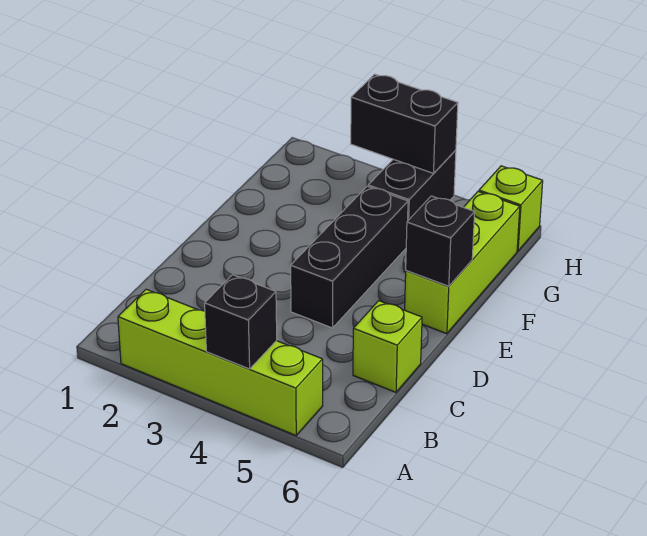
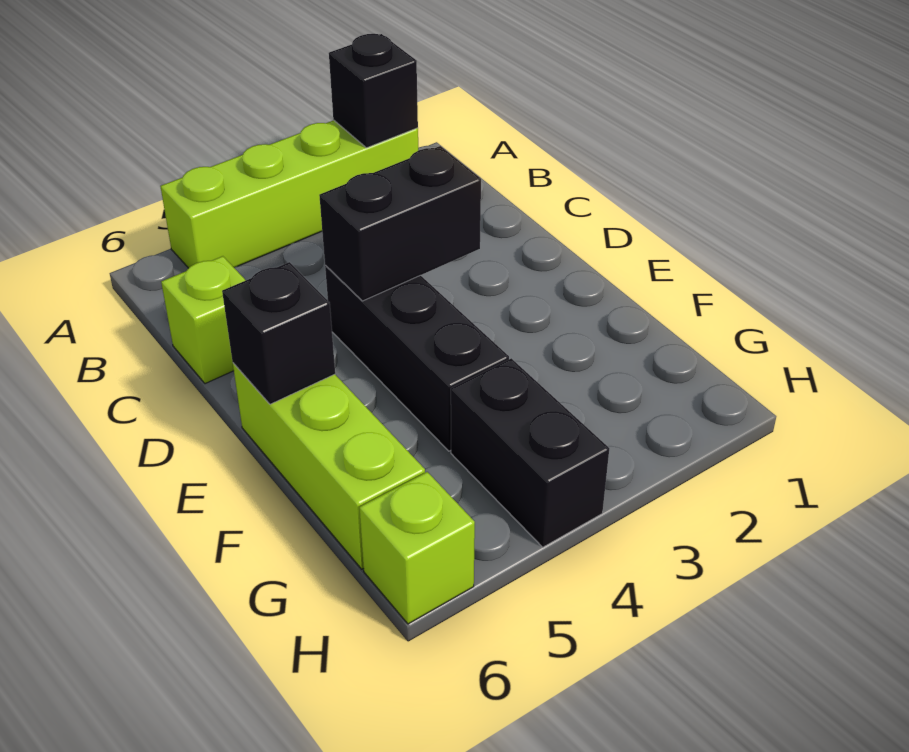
black 1x1 brick [205,275,277,369] -> black 1x1 brick moved to [329,34,418,148]
black 1x2 brick [351,74,458,173] -> black 1x2 brick moved to [319,146,481,301]

